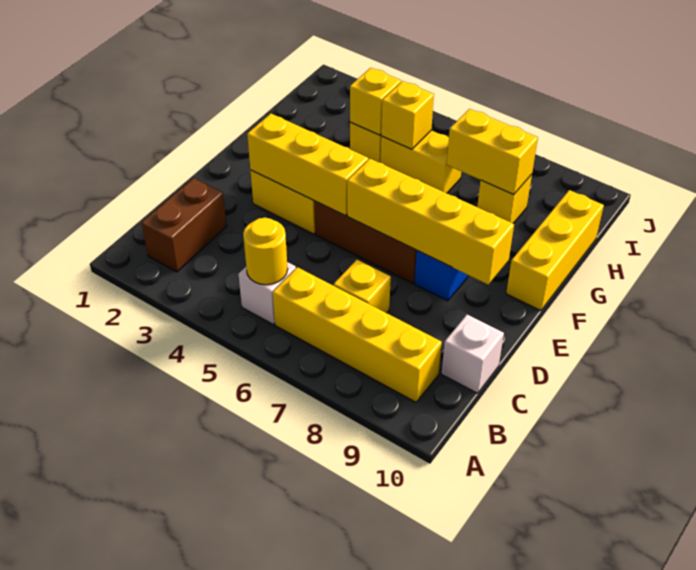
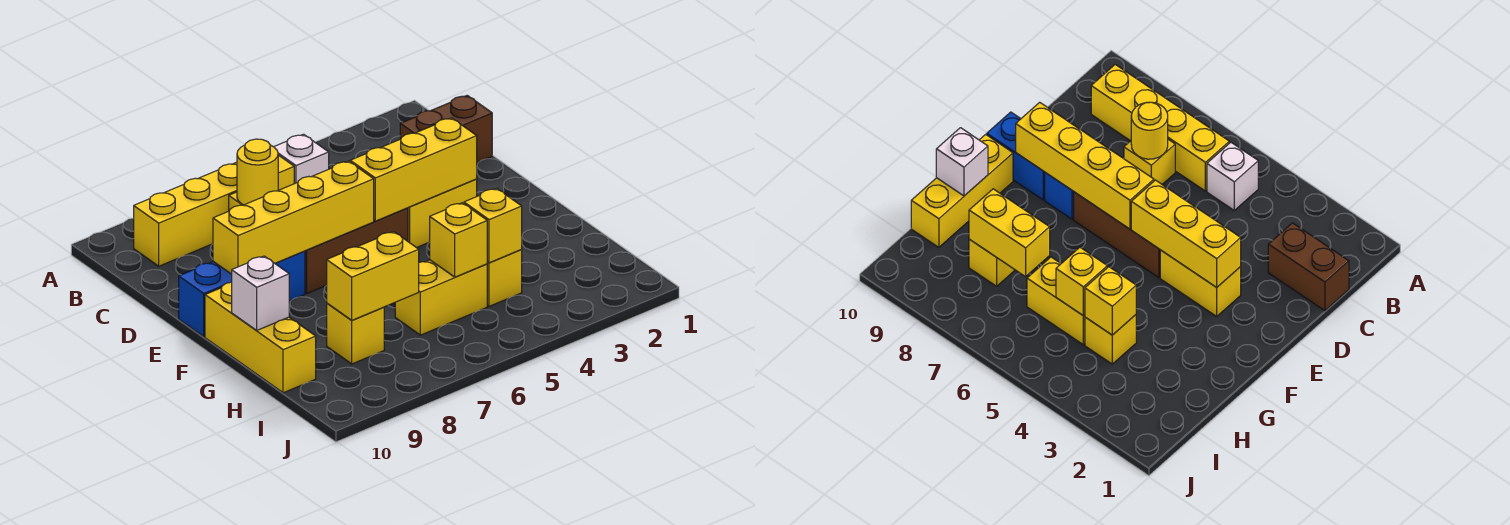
brown 1x2 brick [142,178,227,272] -> brown 1x2 brick turned to [400,95,492,163]
yellow 1x1 round brick [243,218,288,285] -> yellow 1x1 round brick moved to [237,139,278,205]
white 1x1 brick [442,315,504,393] -> white 1x1 brick moved to [232,256,289,331]
none -> blue 1x2 brick [179,262,232,337]

